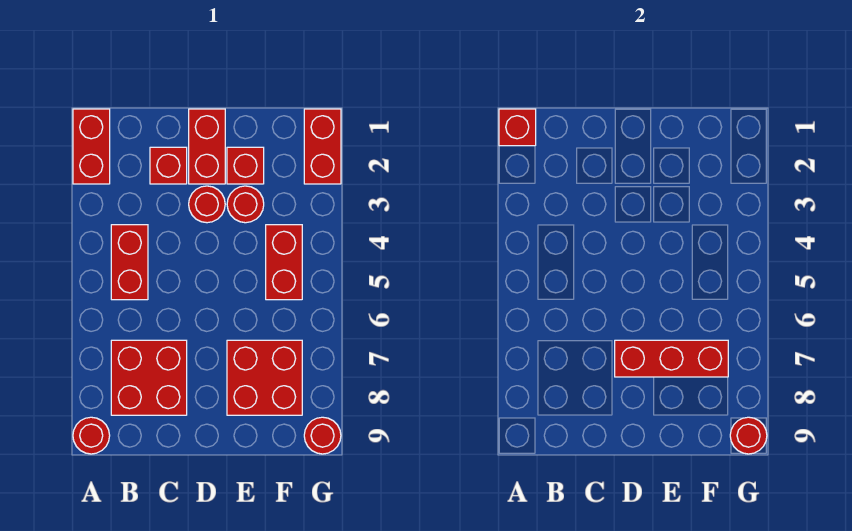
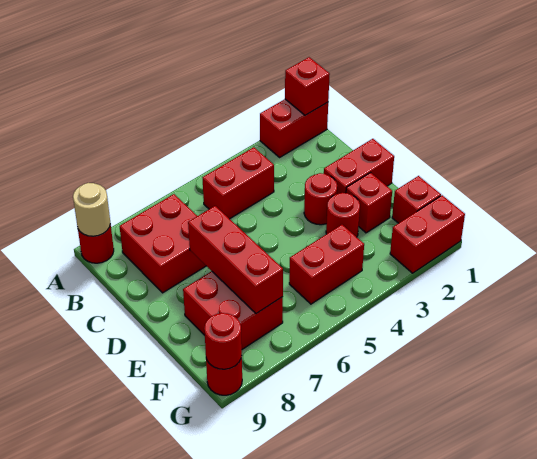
none -> tan 1x1 round brick [73,183,110,236]
red 1x1 brick [150,147,187,184] -> red 1x1 brick moved to [392,176,441,223]

